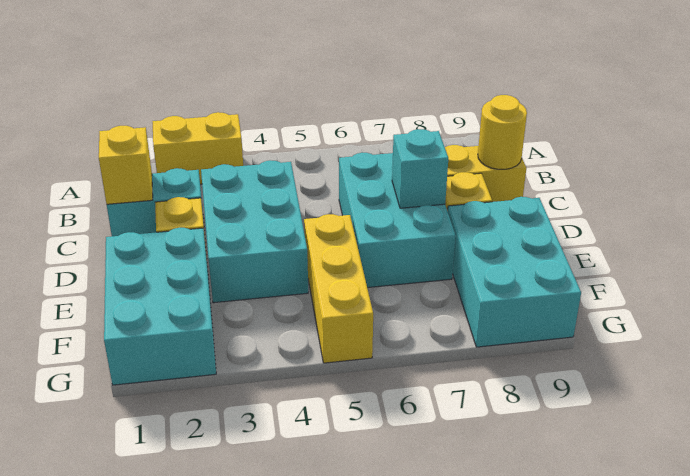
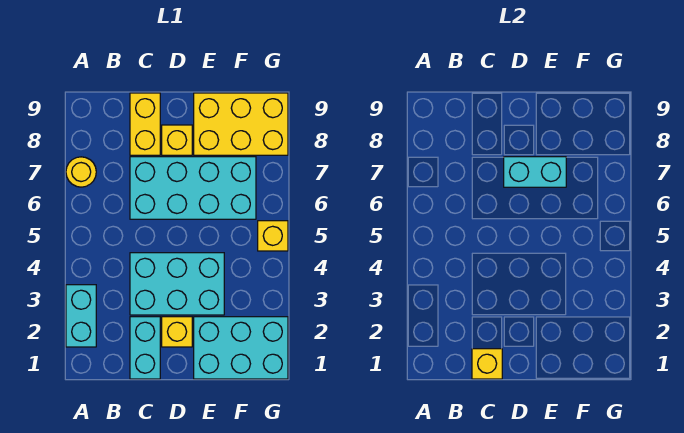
yellow 1x2 brick [152,112,243,184] -> cyan 1x2 brick [66,285,96,347]
cyan 2x3 brick [339,153,456,288] -> cyan 2x4 brick [130,157,256,219]
yellow 1x1 round brick [478,95,527,169] -> yellow 1x1 round brick moved to [66,157,96,187]
cyan 1x1 brick [392,129,448,208] -> cyan 1x2 brick [504,157,566,187]
yellow 1x3 brick [304,214,373,363] -> yellow 1x1 brick [258,221,288,251]
cyan 2x3 brick [448,197,581,347] -> yellow 2x3 brick [194,93,288,155]

